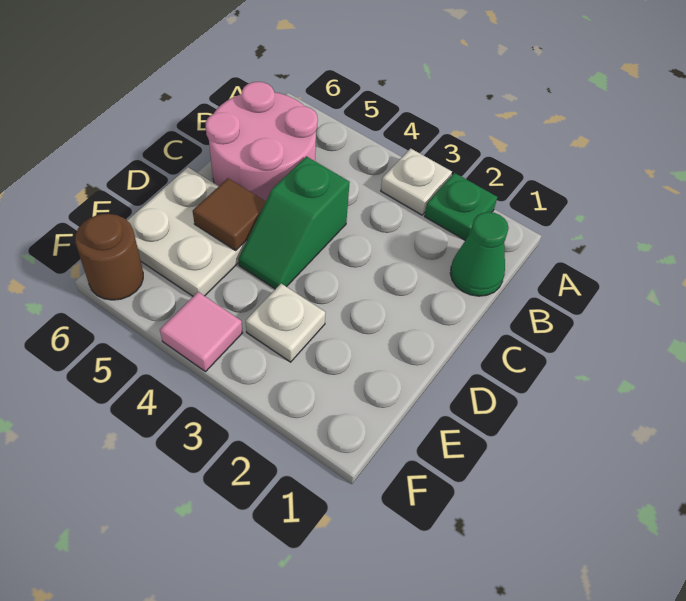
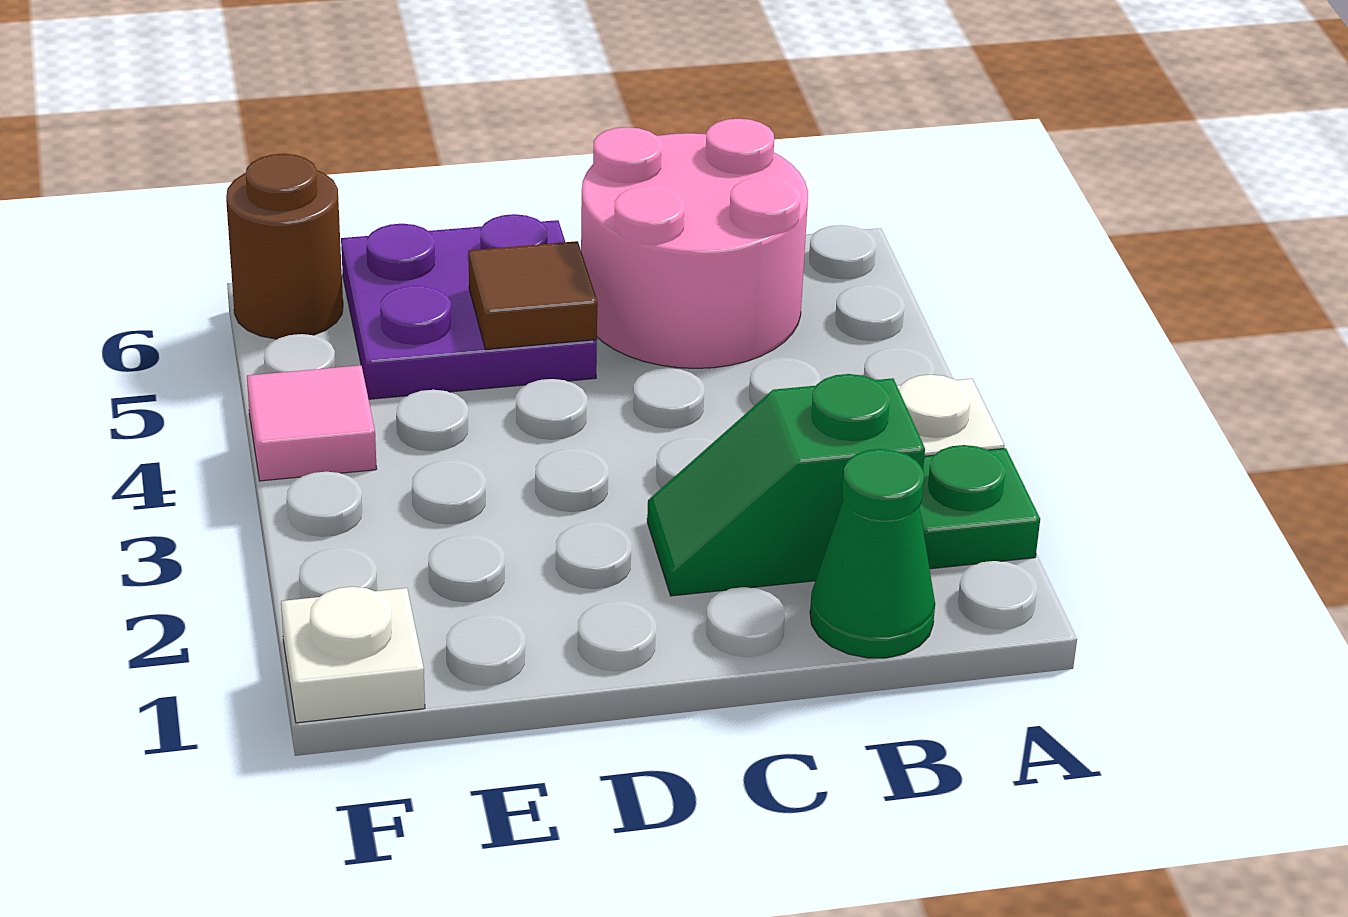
green 1x2 slope [238,156,350,289] -> green 1x2 slope moved to [647,374,925,596]
white 2x2 plate [127,167,247,296] -> purple 2x2 plate [341,214,597,399]
white 1x1 plate [246,284,325,362] -> white 1x1 plate moved to [281,587,425,723]

